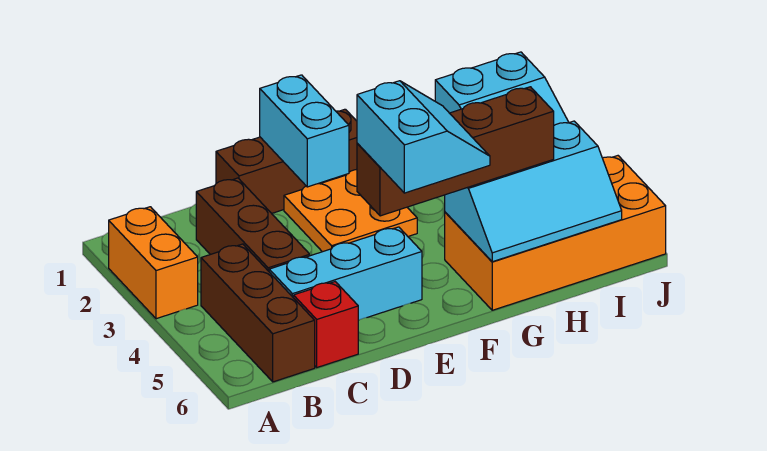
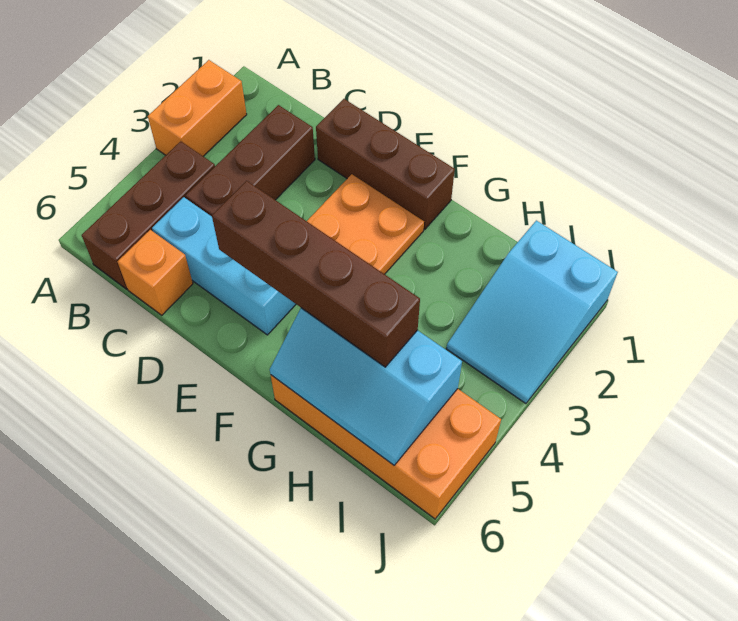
red 1x1 brick [294,282,358,367] -> orange 1x1 brick [117,230,193,315]
cyan 1x2 brick [260,75,349,187] -> none
cyan 2x2 slope [357,81,490,193] -> none

